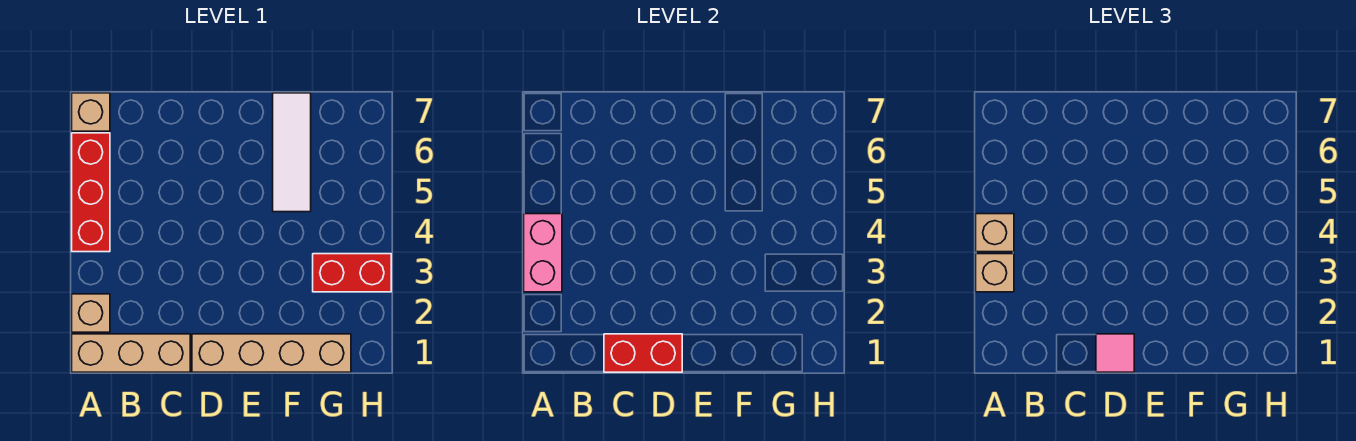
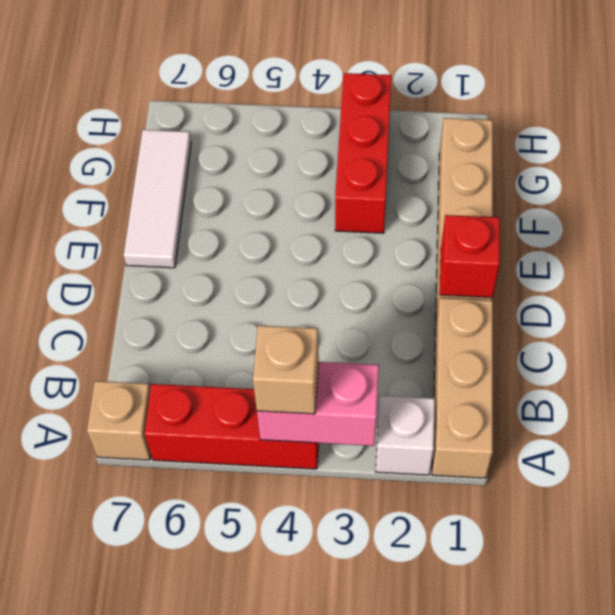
tan 1x1 brick [72,294,110,332] -> white 1x1 brick [376,396,435,475]
tan 1x1 brick [976,254,1014,292] -> none
red 1x2 brick [604,334,682,372] -> red 1x1 brick [440,215,500,298]
pink 1x1 tile [1096,334,1134,372] -> none
white 1x3 tile [273,93,311,212] -> white 1x3 tile turned to [124,130,191,268]
red 1x2 brick [313,254,391,292] -> red 1x3 brick [335,73,391,233]

